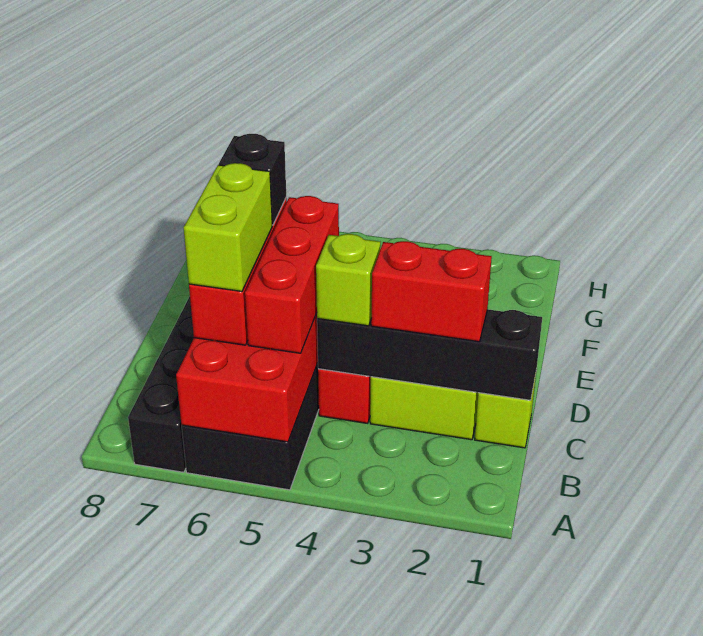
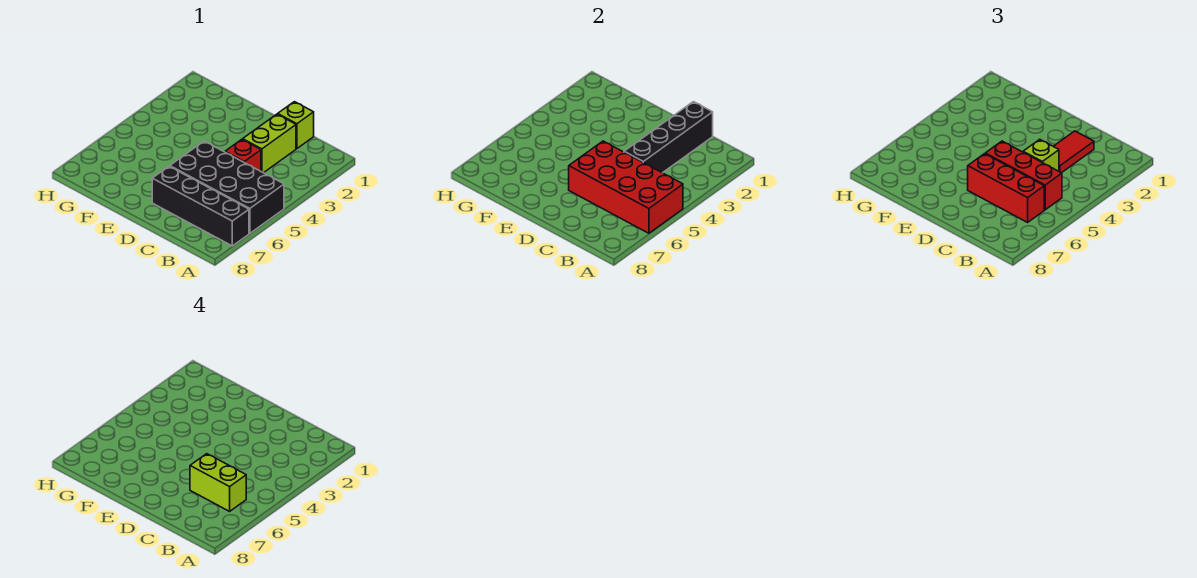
red 1x2 brick [371,241,492,342] -> red 1x2 tile [1054,131,1094,173]
black 1x1 brick [219,134,286,225] -> none

